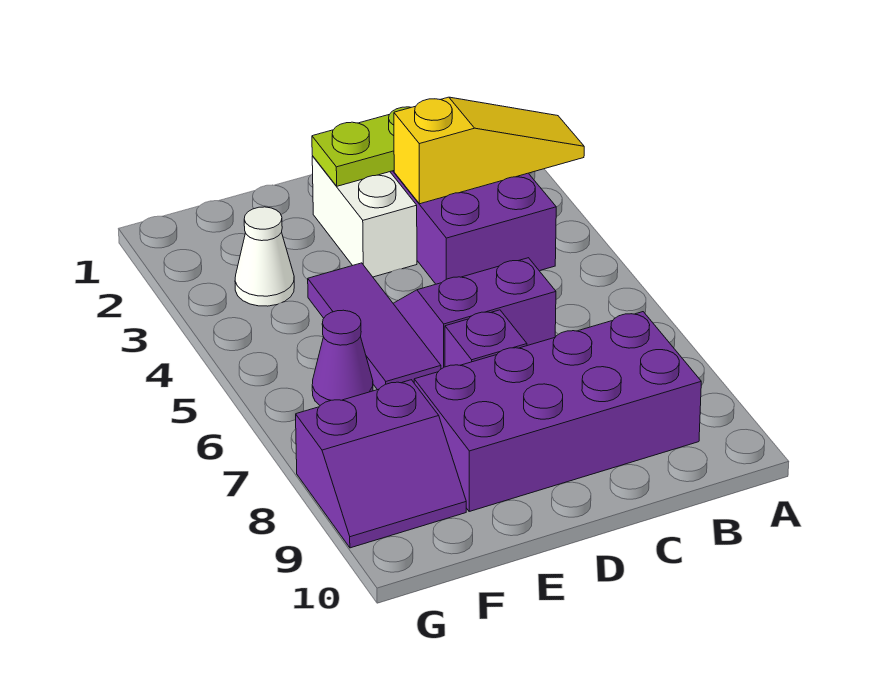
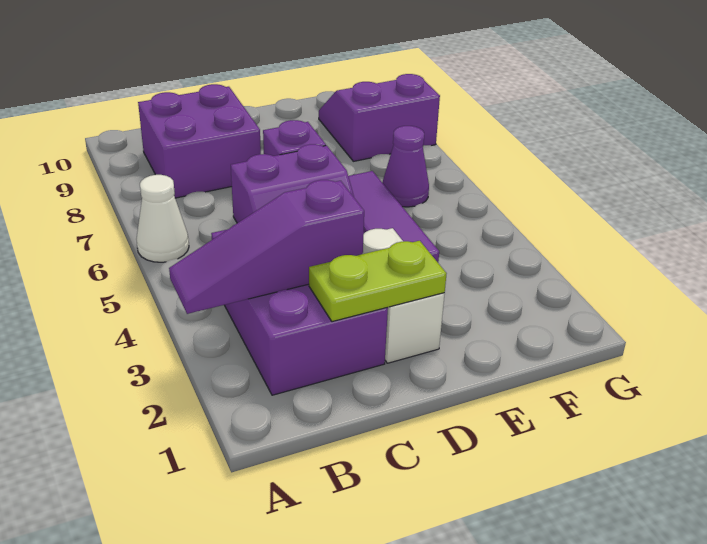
yellow 1x3 slope [394,97,584,204] -> purple 1x3 slope [169,180,364,314]
purple 2x4 brick [414,312,701,511] -> purple 2x2 brick [138,84,261,198]
white 1x1 cone [235,207,294,306] -> white 1x1 cone moved to [136,175,189,262]

